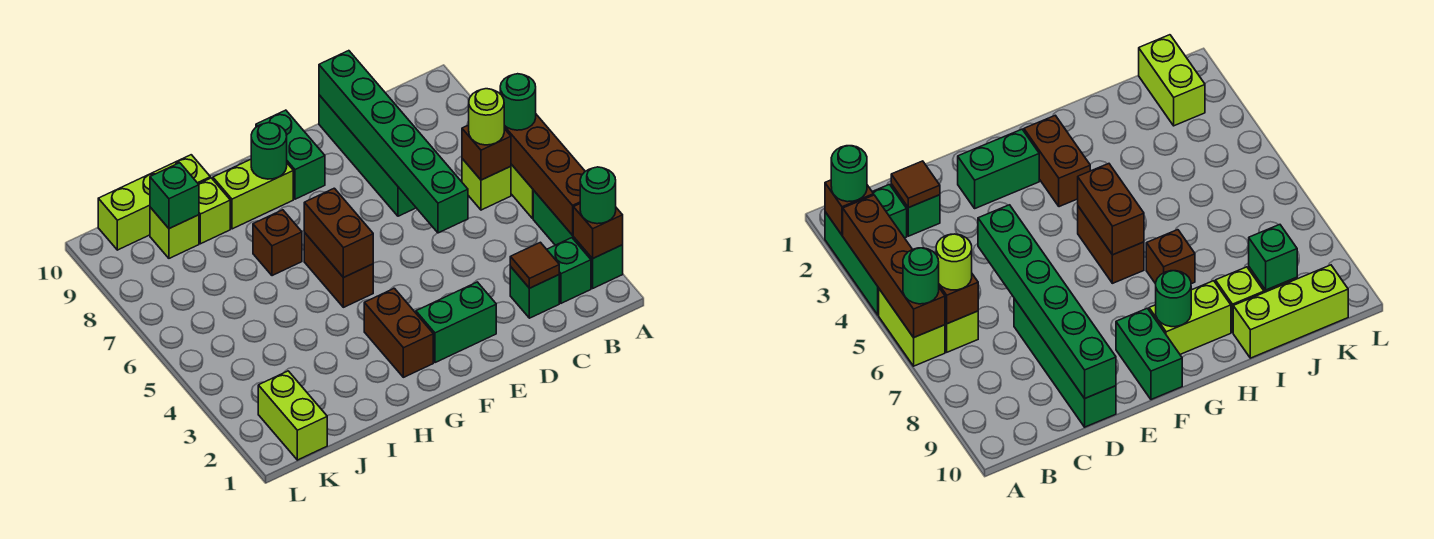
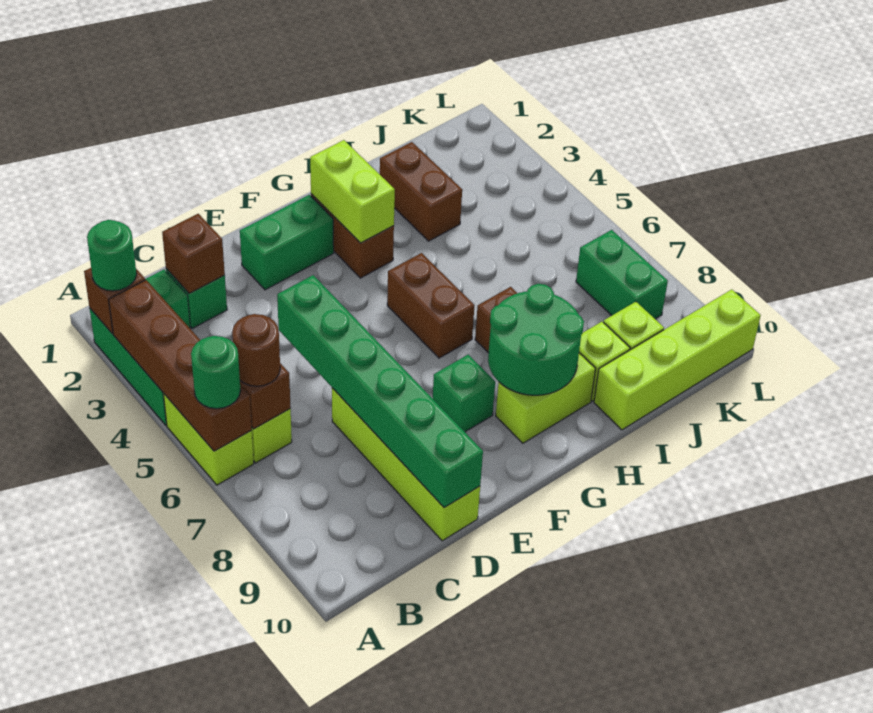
lime 1x1 round brick [469,89,504,145] -> brown 1x1 round brick [232,314,280,386]
brown 1x1 tile [510,242,559,288] -> brown 1x1 brick [162,214,225,294]
green 1x4 brick [319,95,416,216] -> lime 1x4 brick [332,388,480,541]
green 1x2 brick [256,110,325,199] -> green 1x2 brick moved to [576,230,668,319]
brown 1x2 brick [304,188,373,278] -> brown 1x2 brick moved to [380,142,462,241]
green 1x1 round brick [251,123,287,179] -> green 2x2 round brick [488,284,584,395]
lime 1x3 brick [98,155,210,250] -> lime 1x4 brick [594,289,761,430]
green 1x1 brick [150,163,199,229] -> green 1x1 brick moved to [433,355,495,432]
lime 1x2 brick [258,371,327,460] -> lime 1x2 brick moved to [310,140,395,243]

